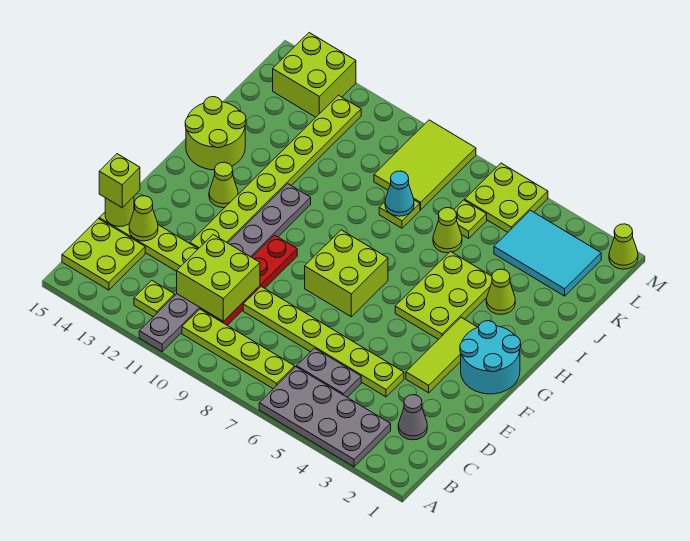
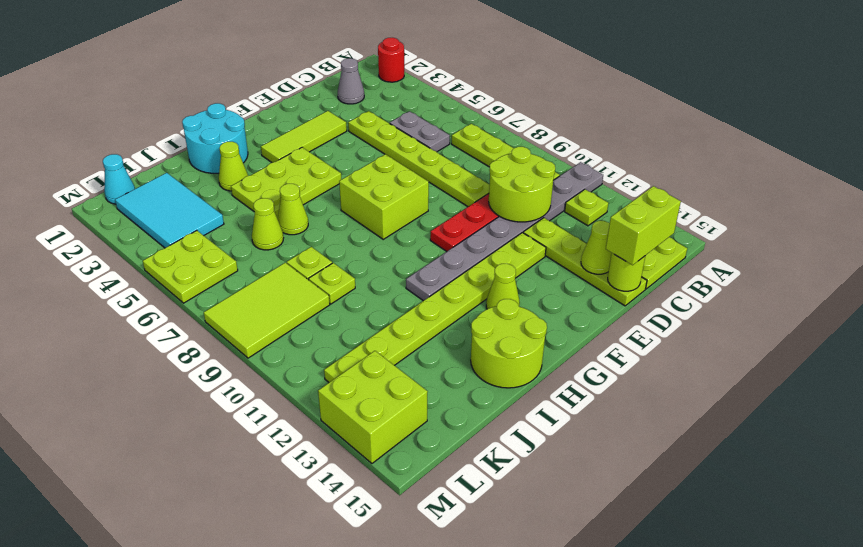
none -> red 1x1 round brick [378,38,404,82]
grey 2x4 plate [259,367,391,467] -> none
lime 2x2 brick [177,235,260,322] -> lime 2x2 round brick [489,147,555,222]
lime 1x1 brick [99,154,140,208] -> lime 1x2 brick [606,186,681,265]
cyan 2x2 round brick [460,321,521,394] -> cyan 2x2 round brick moved to [182,103,248,173]
cyan 1x1 cone [385,171,414,216] -> cyan 1x1 cone moved to [103,154,135,204]
lime 1x1 plate [454,200,487,238] -> lime 1x1 plate moved to [309,263,355,304]
lime 1x1 cone [609,224,638,269] -> lime 1x1 cone moved to [278,184,308,235]

